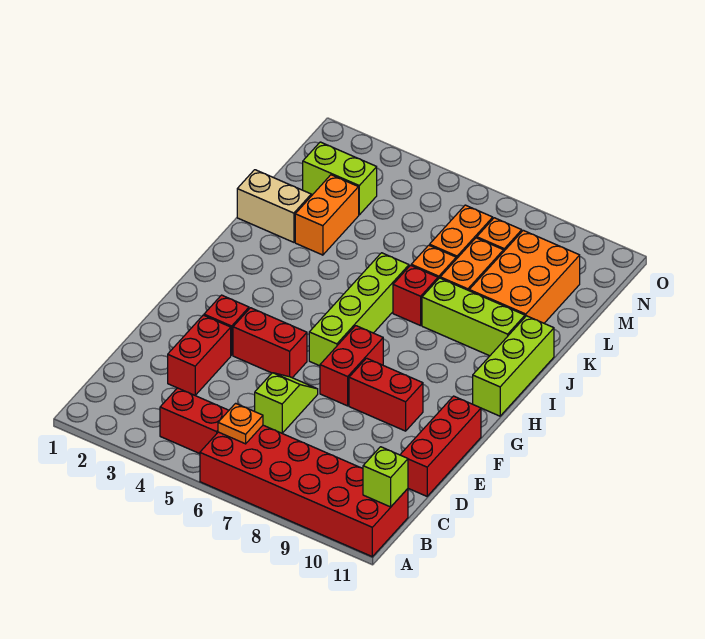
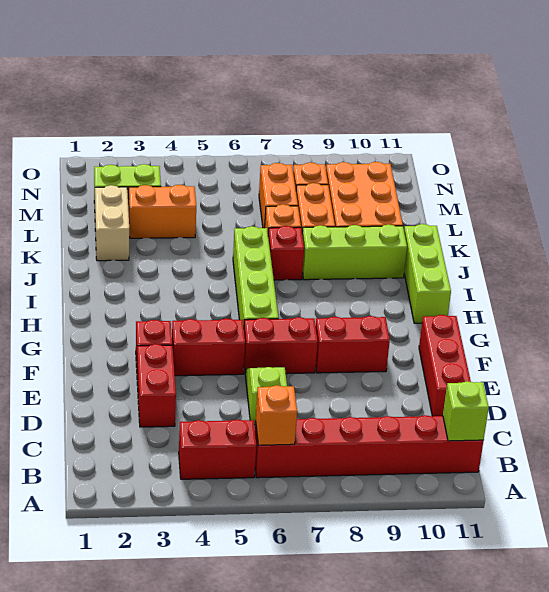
red 2x6 brick [200,425,408,557] -> red 1x6 brick [255,415,484,478]
orange 1x1 plate [218,403,263,444] -> orange 1x1 brick [256,385,297,445]
red 1x2 brick [320,326,383,406] -> red 1x2 brick turned to [244,317,318,374]
tan 1x2 brick [237,170,311,242] -> tan 1x2 brick turned to [95,185,129,261]
orange 1x2 brick [295,175,359,255] -> orange 1x2 brick turned to [129,185,196,238]

